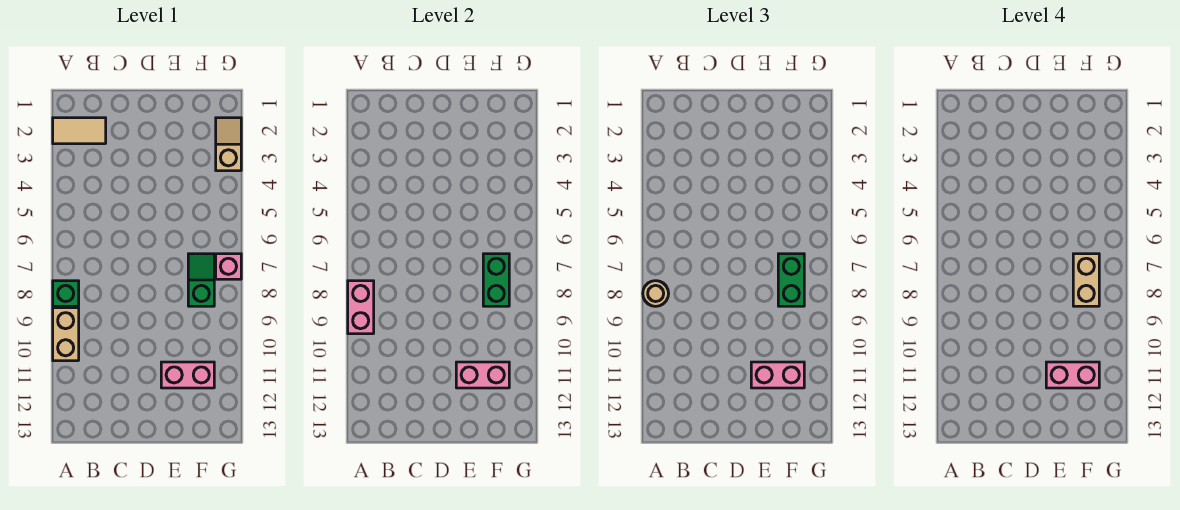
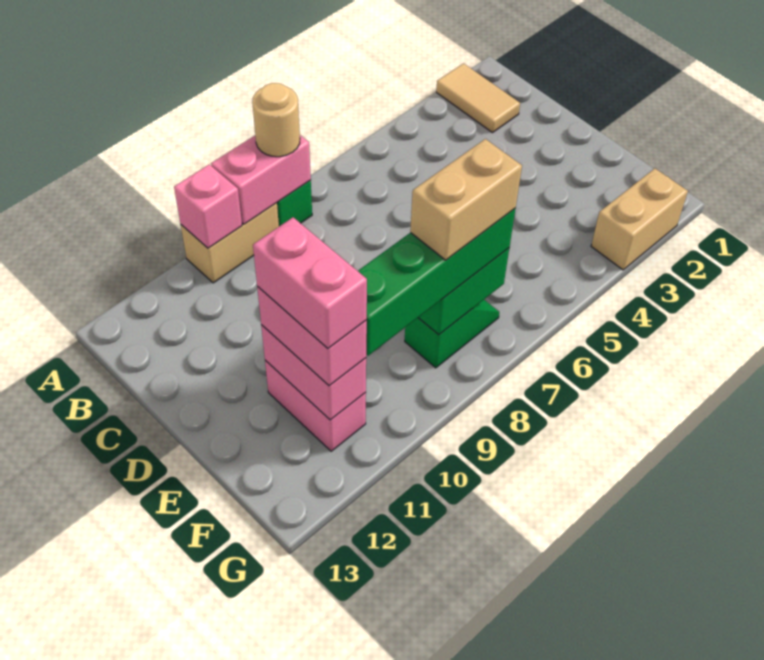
green 1x2 brick [778,254,804,306] -> green 1x4 brick [358,209,515,356]
tan 1x2 slope [216,118,241,171] -> tan 1x2 brick [591,169,688,270]
pink 1x1 brick [216,254,241,279] -> pink 1x1 brick moved to [174,164,242,248]

